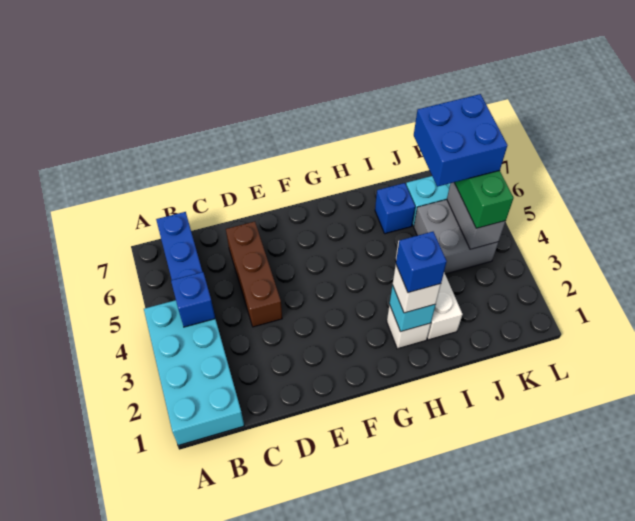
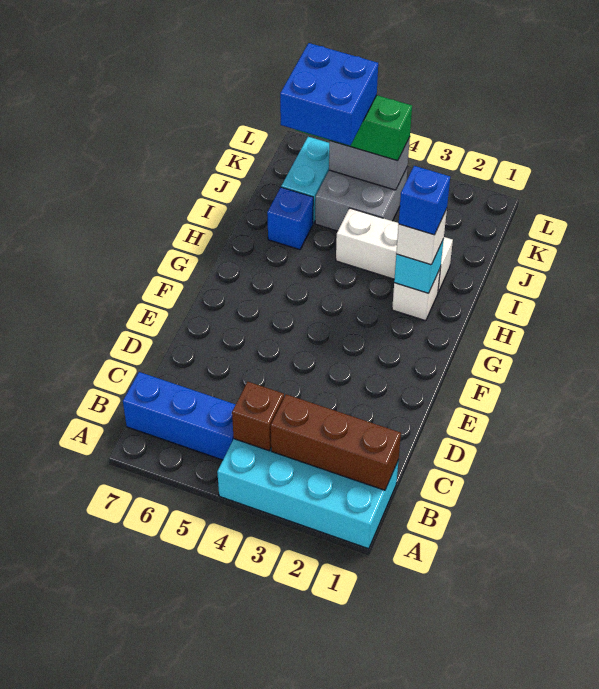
blue 1x1 brick [171,272,215,327] -> brown 1x1 brick [232,382,284,451]
brown 1x3 brick [226,222,282,327] -> brown 1x3 brick moved to [271,394,401,490]

